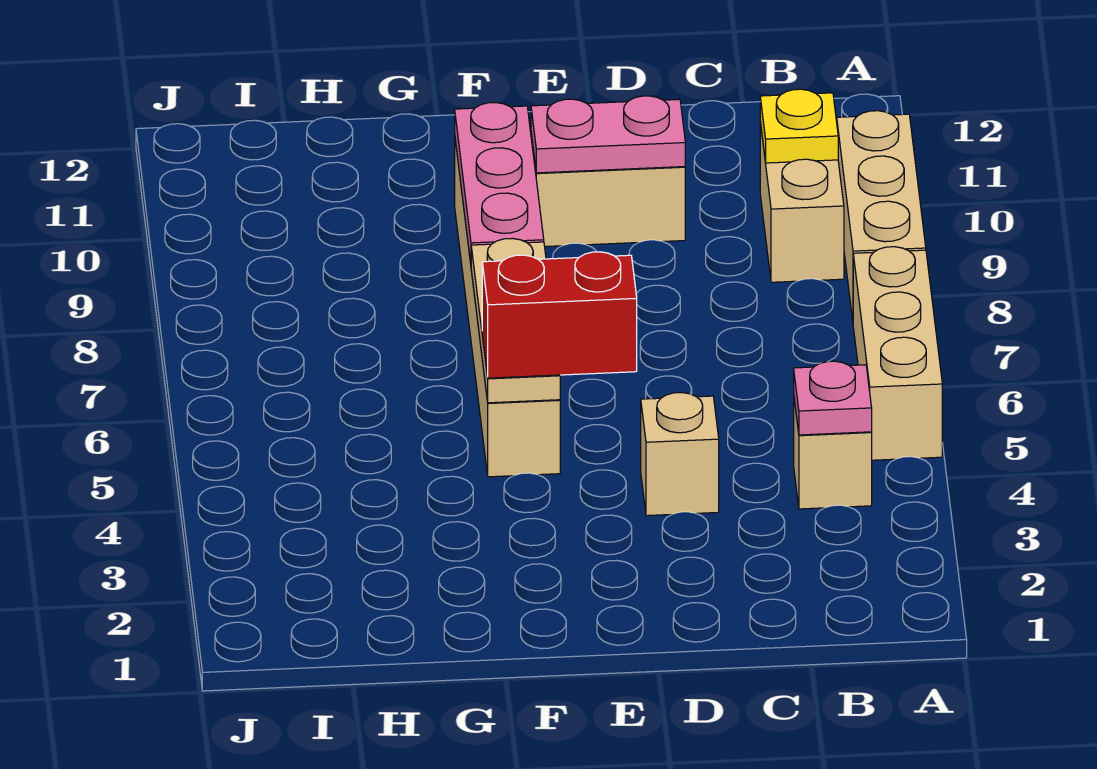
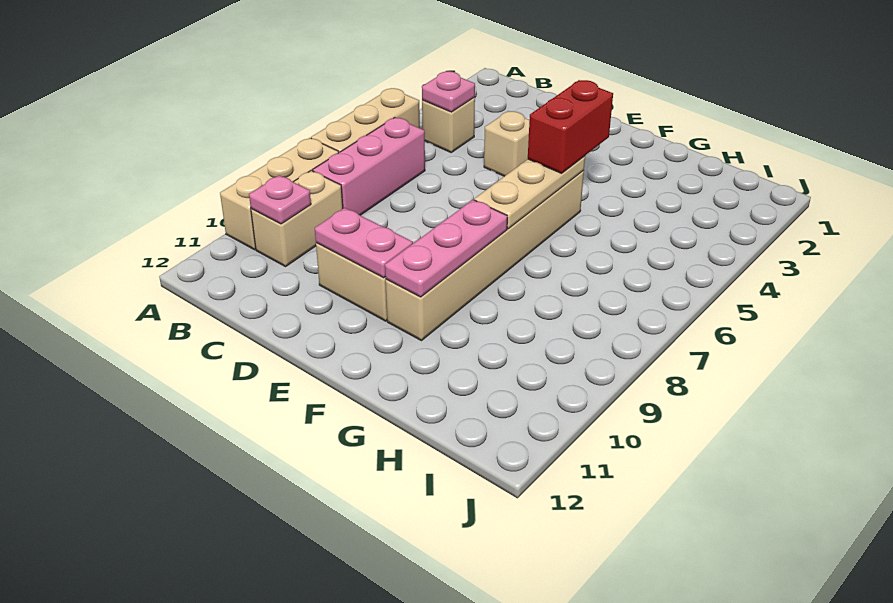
none -> pink 1x3 brick [313,118,425,215]
yellow 1x1 plate [760,89,838,163] -> pink 1x1 plate [249,175,311,224]
red 1x2 brick [482,252,637,378] -> red 1x2 brick turned to [528,80,613,173]

